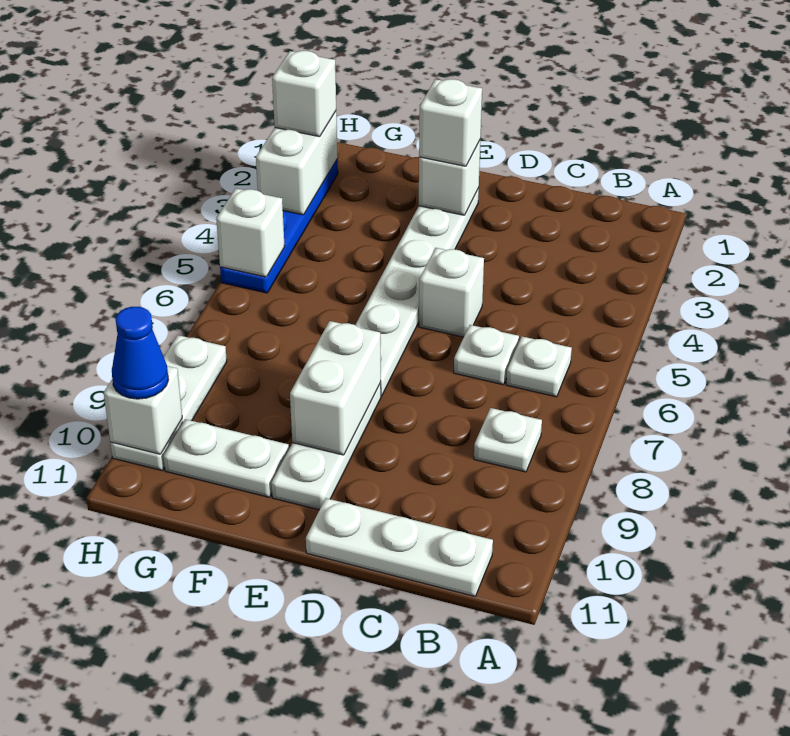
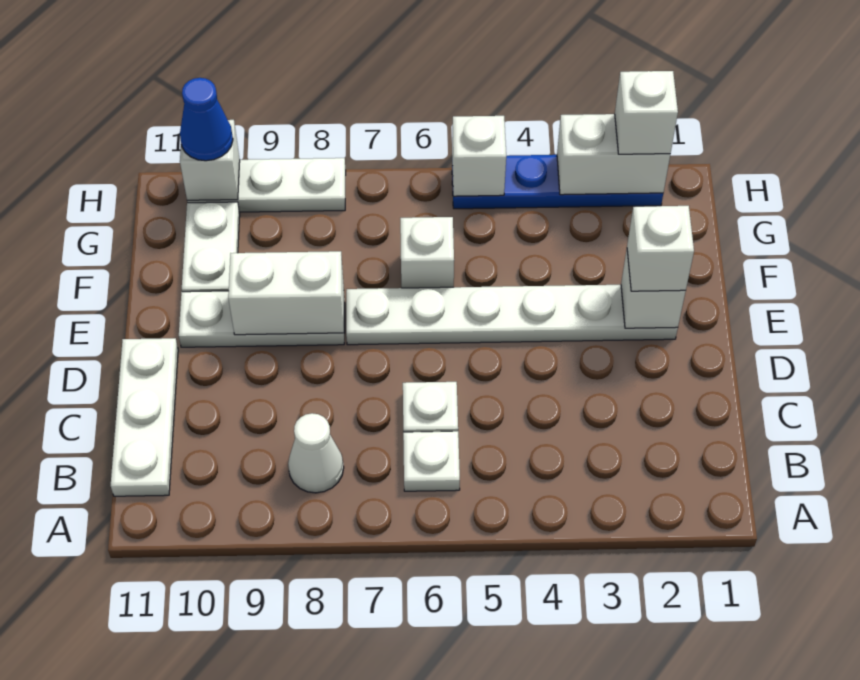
white 1x1 plate [474,408,542,472] -> white 1x1 cone [288,413,344,493]
white 1x1 brick [419,248,484,337] -> white 1x1 brick moved to [400,217,454,288]

